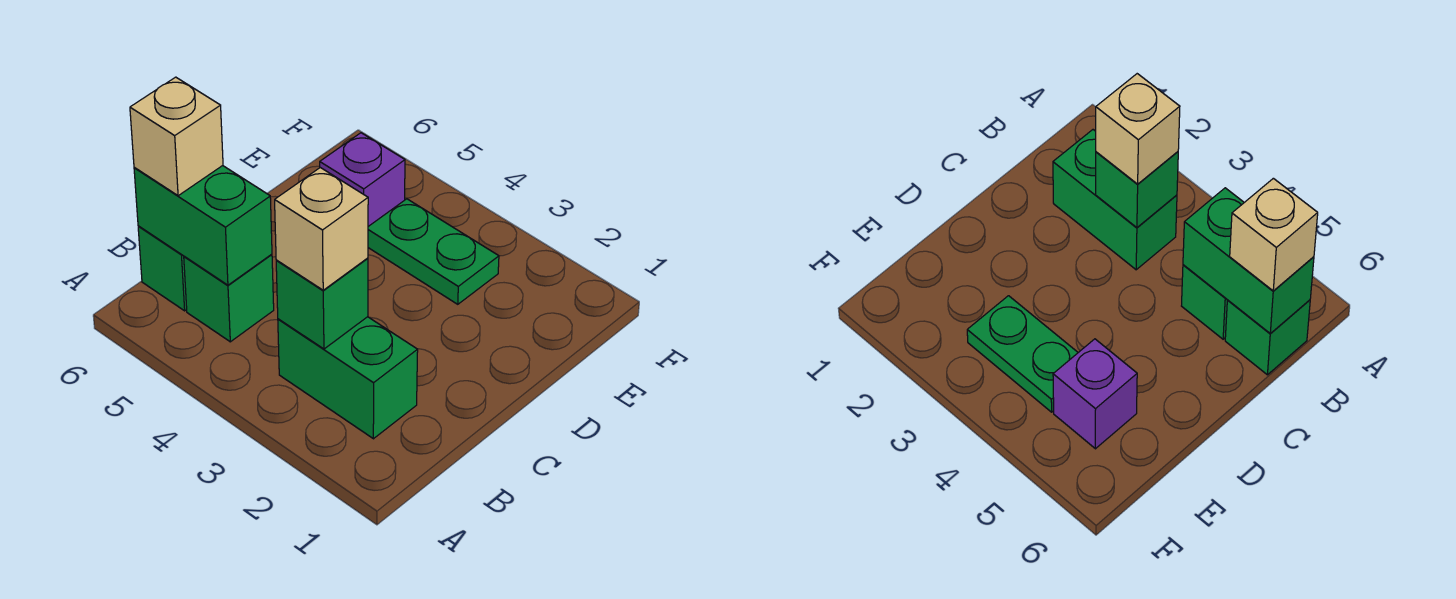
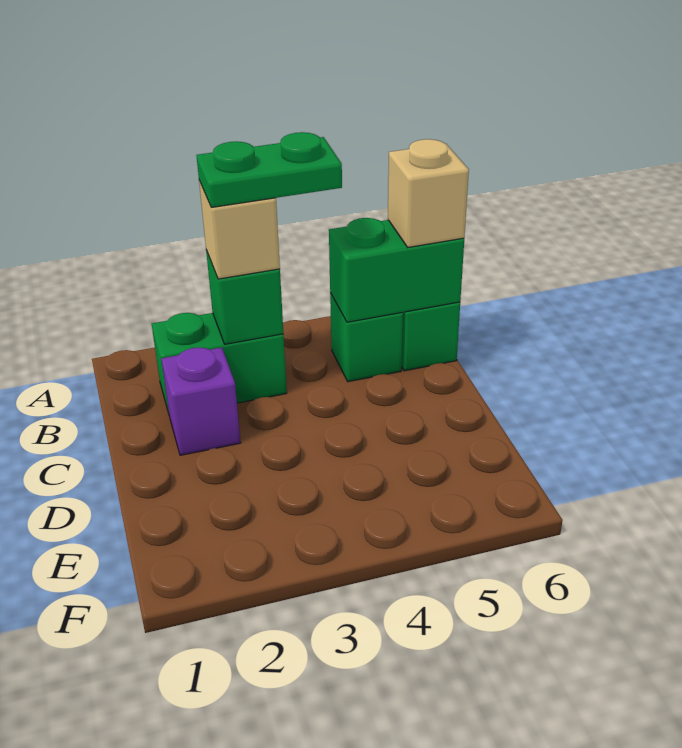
green 1x2 plate [368,199,499,304] -> green 1x2 plate moved to [197,132,342,207]
purple 1x1 brick [320,133,405,226] -> purple 1x1 brick moved to [161,347,241,455]

